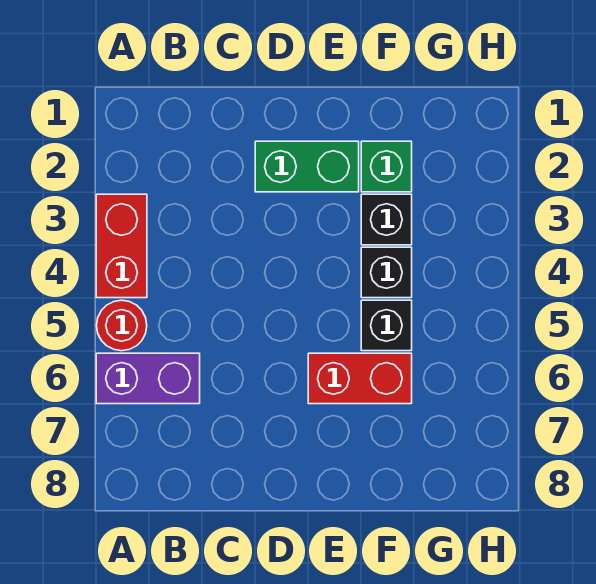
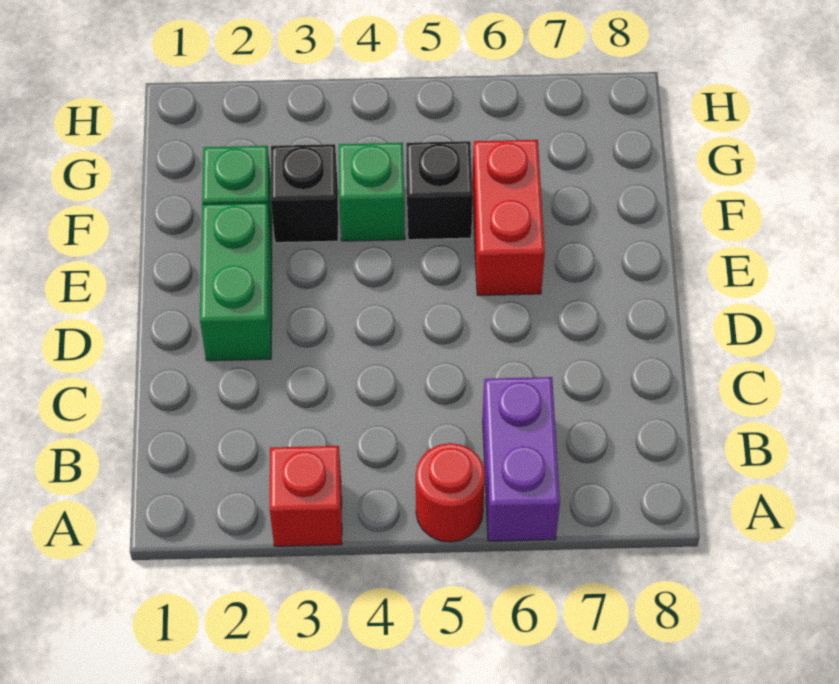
red 1x2 brick [96,194,147,298] -> red 1x1 brick [270,446,342,546]
black 1x1 brick [361,247,412,298] -> green 1x1 brick [339,143,405,241]

